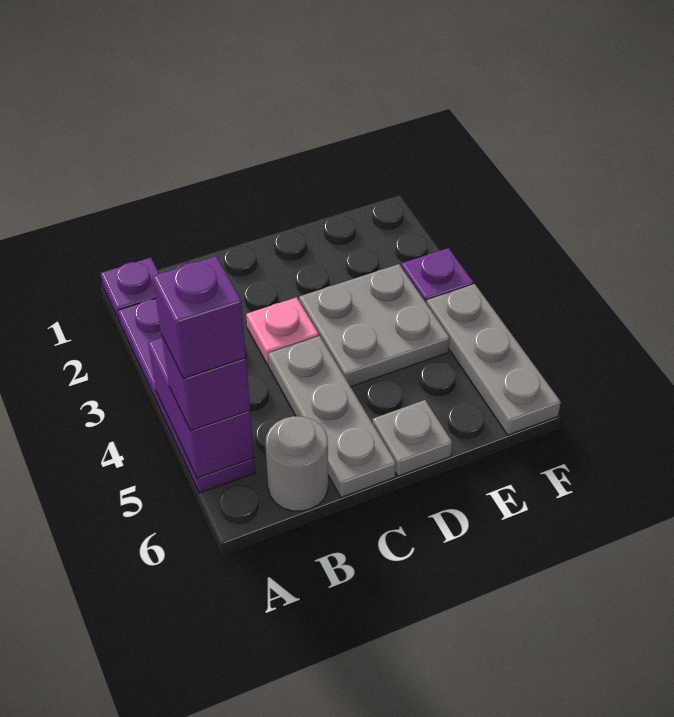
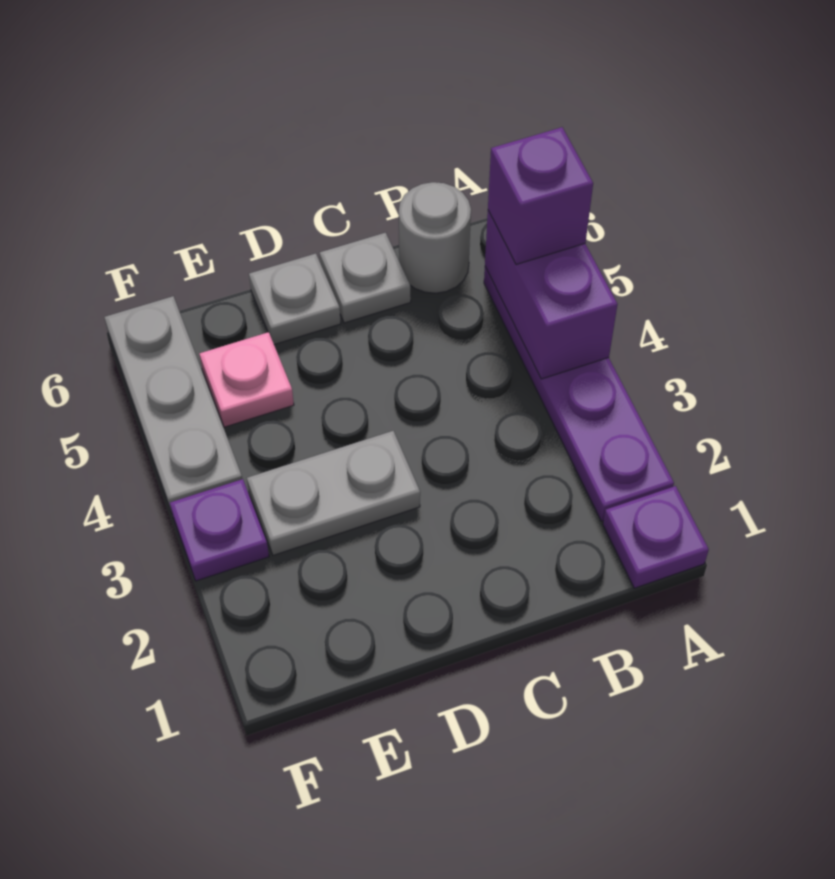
purple 1x1 brick [153,256,246,379] -> none
pink 1x1 plate [246,297,319,366] -> pink 1x1 plate moved to [200,332,294,427]
grey 1x3 plate [268,336,396,497] -> grey 1x1 plate [320,233,411,323]
grey 2x2 plate [299,264,450,387] -> grey 1x2 plate [247,431,420,555]

